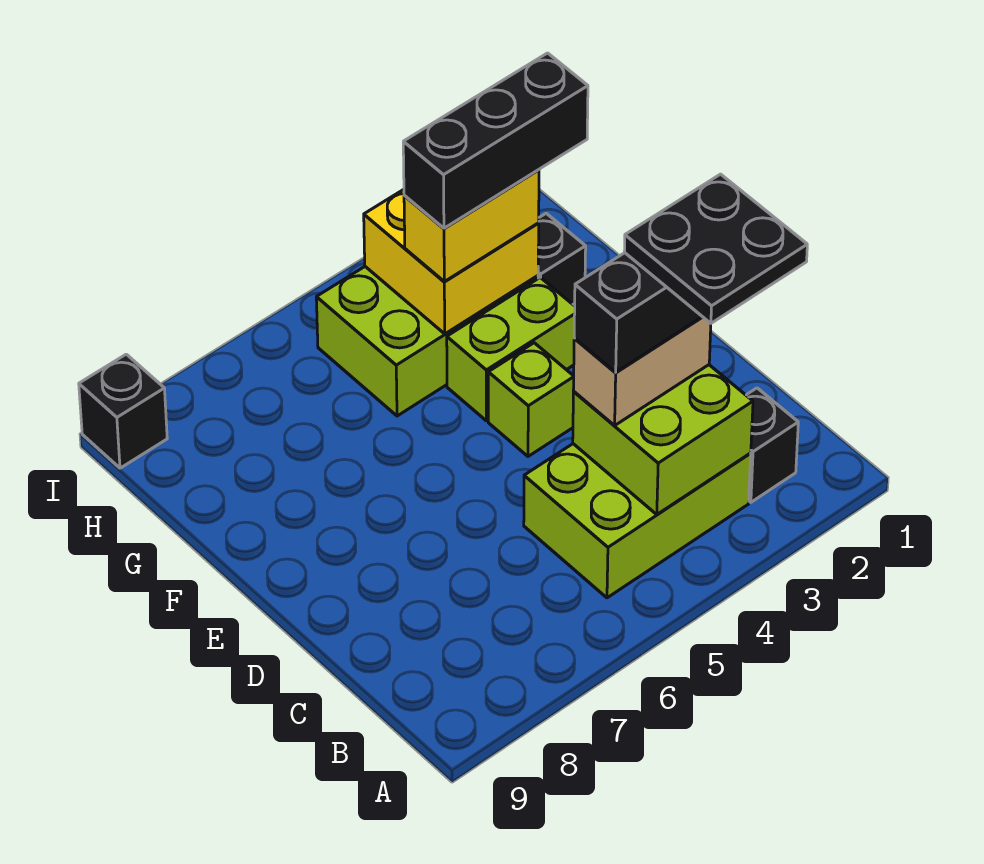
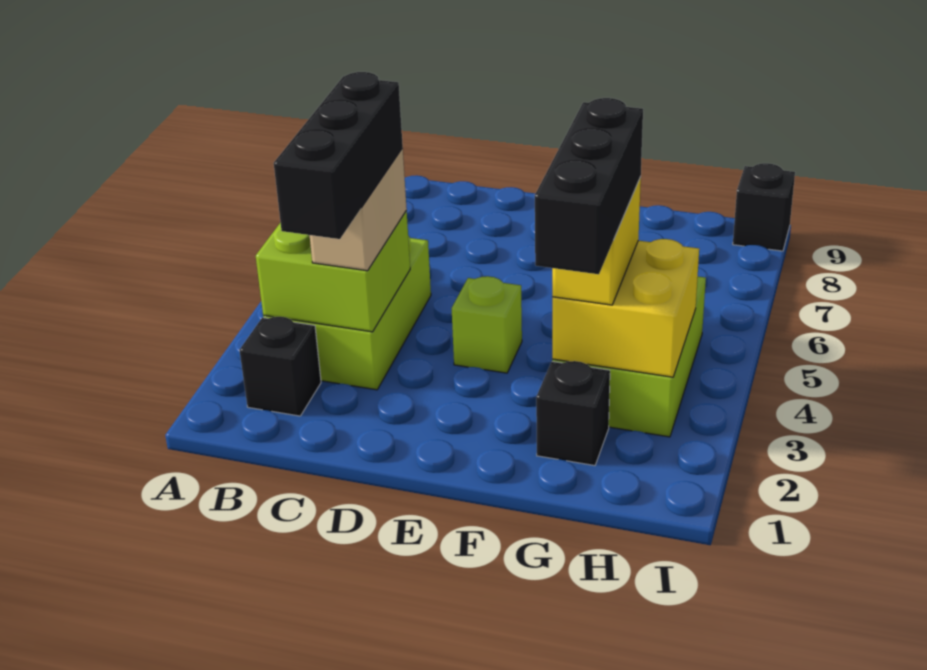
black 2x2 plate [624,174,807,323] -> none
lime 1x2 brick [447,277,575,421] -> none

